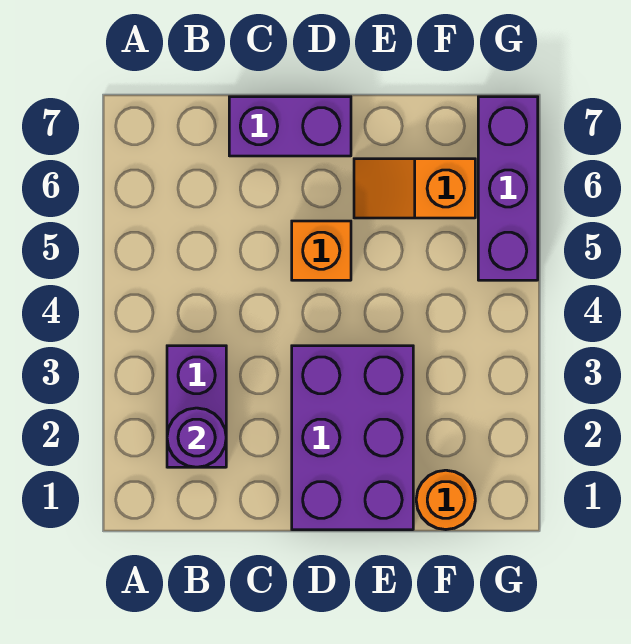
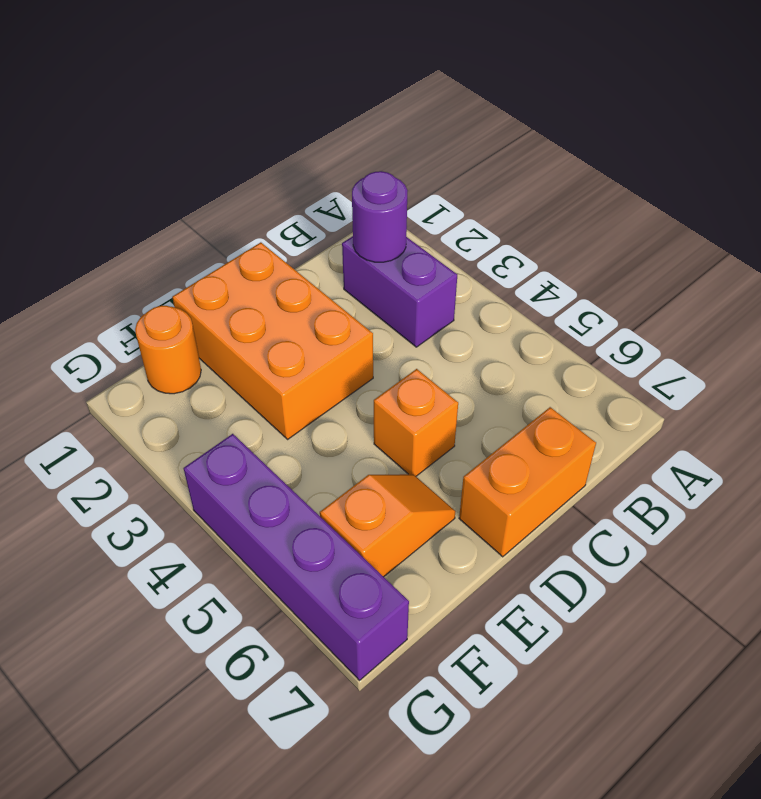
purple 1x2 brick [229,97,351,156] -> orange 1x2 brick [459,407,596,557]
purple 2x3 brick [292,346,413,530] -> orange 2x3 brick [172,242,373,439]
purple 1x3 brick [478,97,538,280] -> purple 1x4 brick [183,434,409,680]

